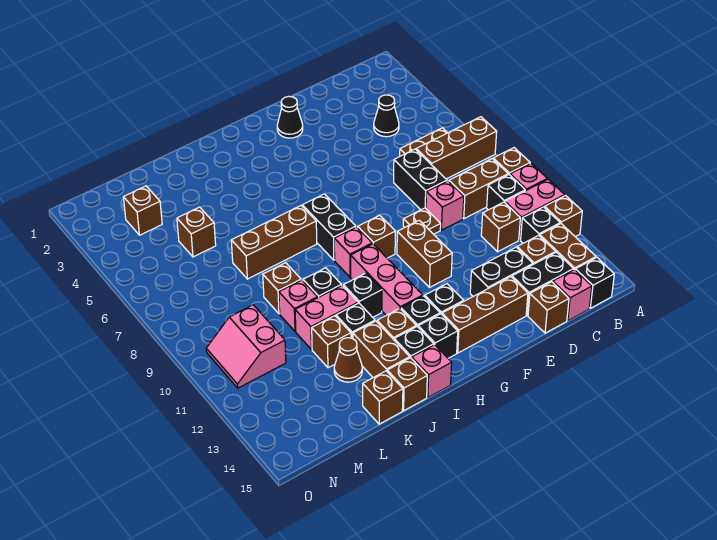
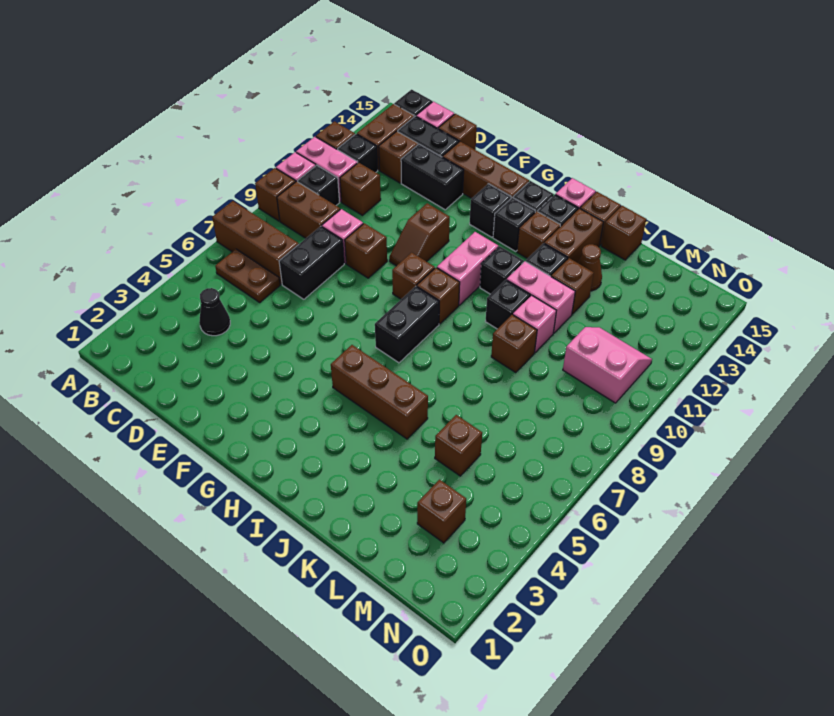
brown 1x1 plate [403,208,441,234] -> brown 1x1 brick [345,223,387,278]
black 1x1 cone [277,96,303,138] -> none
brown 1x2 brick [397,220,452,288] -> brown 1x2 slope [389,203,450,266]
pink 1x1 brick [334,227,372,277] -> brown 1x1 brick [417,268,460,324]
pink 1x3 brick [351,244,423,315] -> pink 1x2 brick [437,232,498,305]
brown 1x3 brick [231,206,317,279] -> brown 1x3 brick moved to [331,345,428,439]
pink 2x2 slope [206,305,286,388] -> pink 2x2 slope turned to [563,327,652,403]

